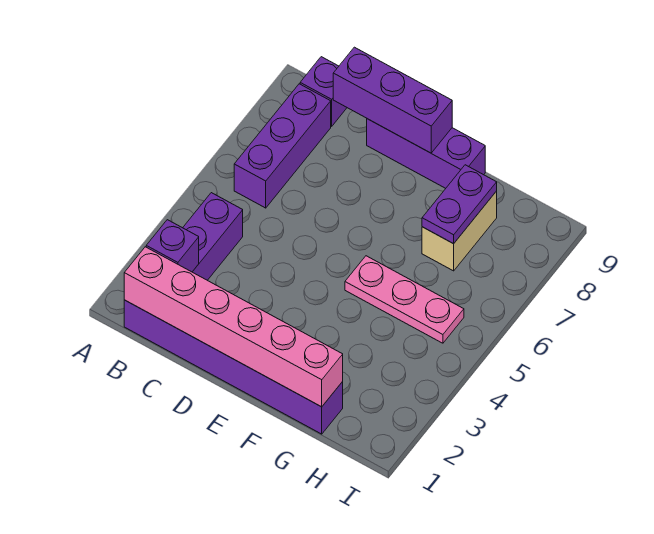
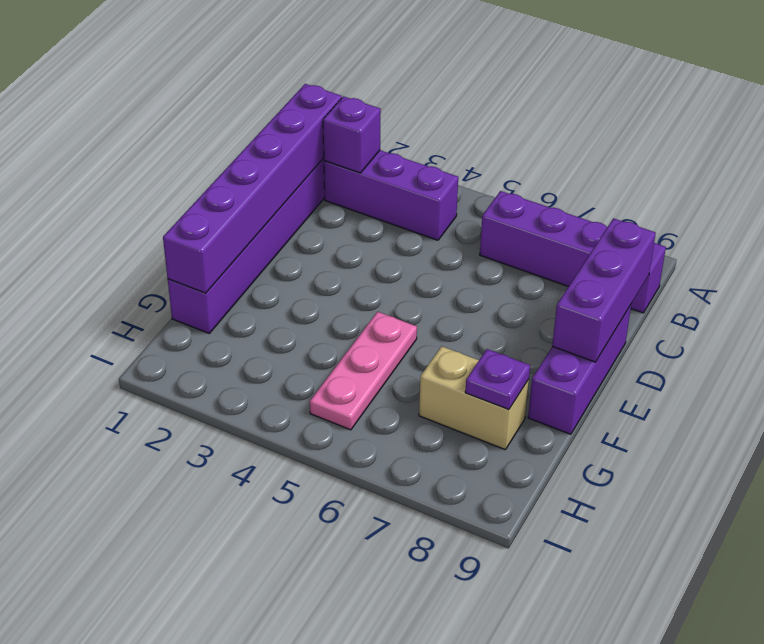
pink 1x6 brick [124,247,343,407] -> purple 1x6 brick [163,84,342,293]
purple 1x2 plate [422,165,497,244] -> purple 1x1 plate [465,349,530,409]

